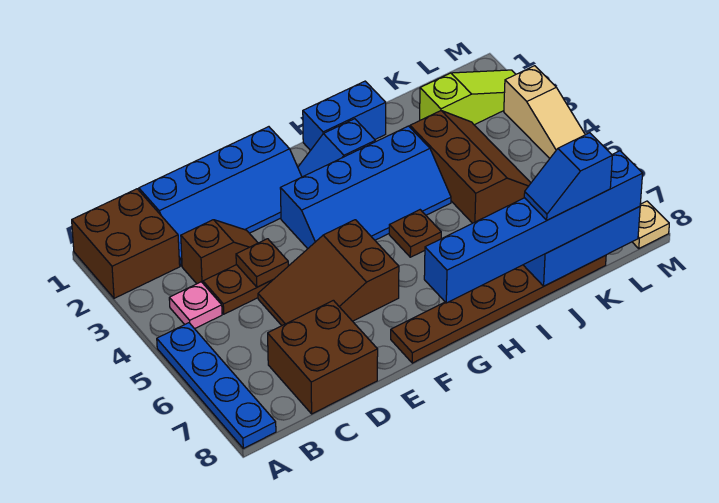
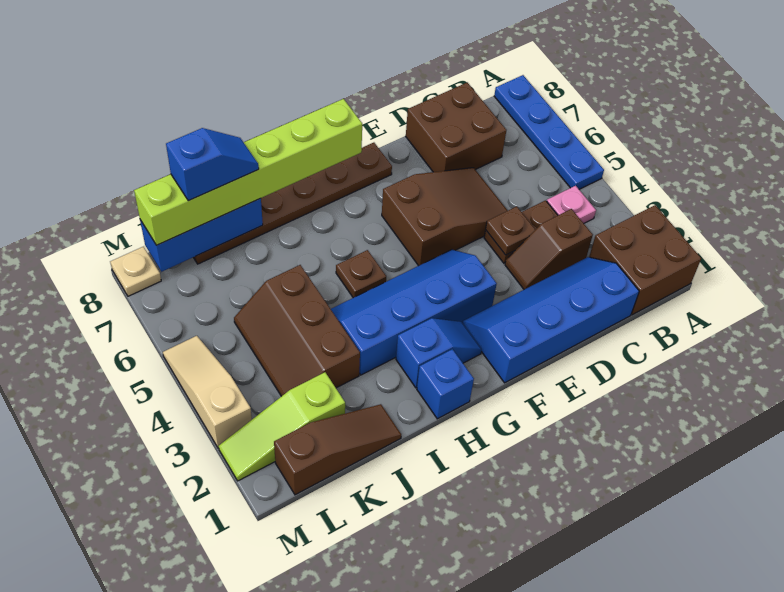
blue 1x6 brick [424,151,643,303] -> lime 1x6 brick [134,99,362,245]
blue 1x2 brick [303,81,386,151] -> blue 1x1 brick [417,349,474,419]
none -> brown 1x3 slope [274,404,401,495]

